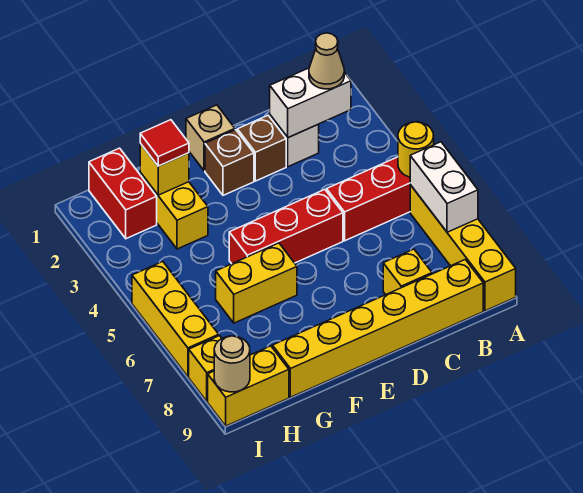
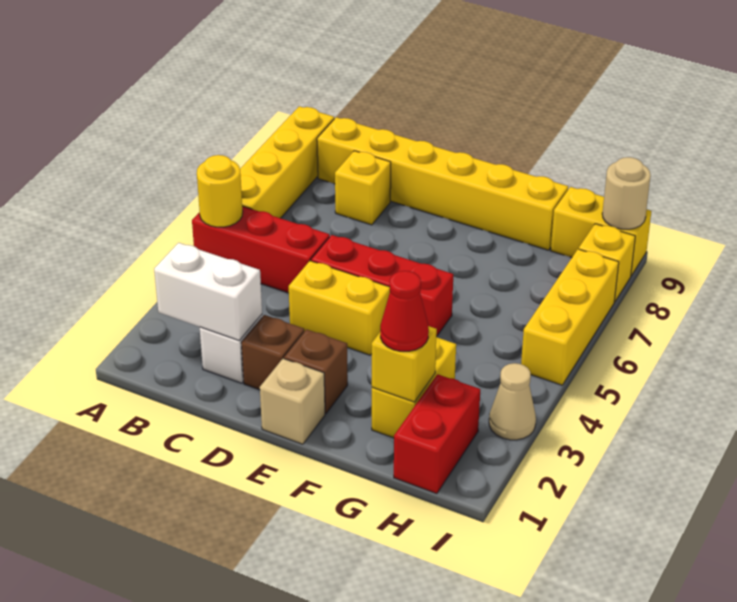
white 1x2 brick [410,142,478,232] -> none
tan 1x1 cone [309,33,344,89] -> tan 1x1 cone moved to [489,363,536,440]
yellow 1x2 brick [216,243,297,323] -> yellow 1x2 brick moved to [289,261,390,355]
red 1x1 tile [140,120,189,166] -> red 1x1 cone [380,271,429,351]

